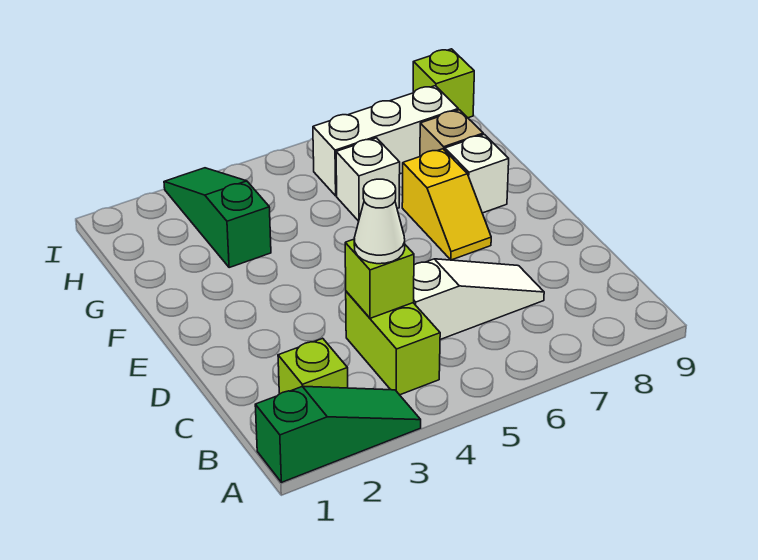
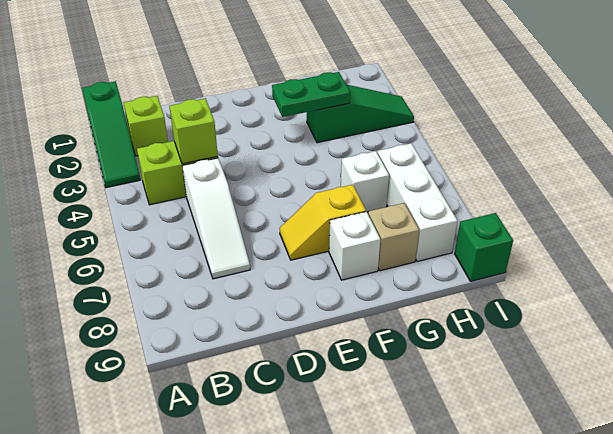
white 1x1 cone [354,179,405,264] -> none
none -> green 1x2 plate [272,72,350,117]
lime 1x1 brick [413,49,474,118] -> green 1x1 brick [455,213,513,281]

